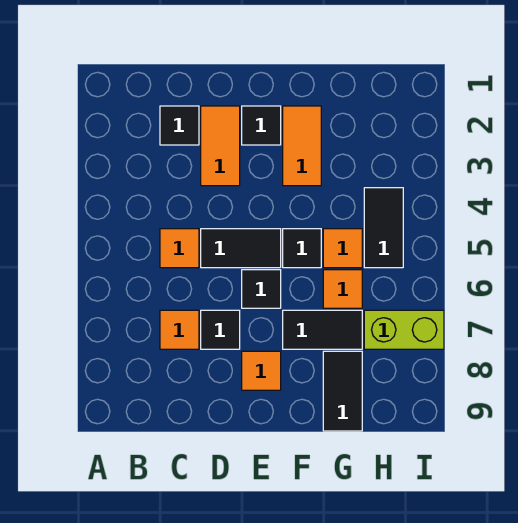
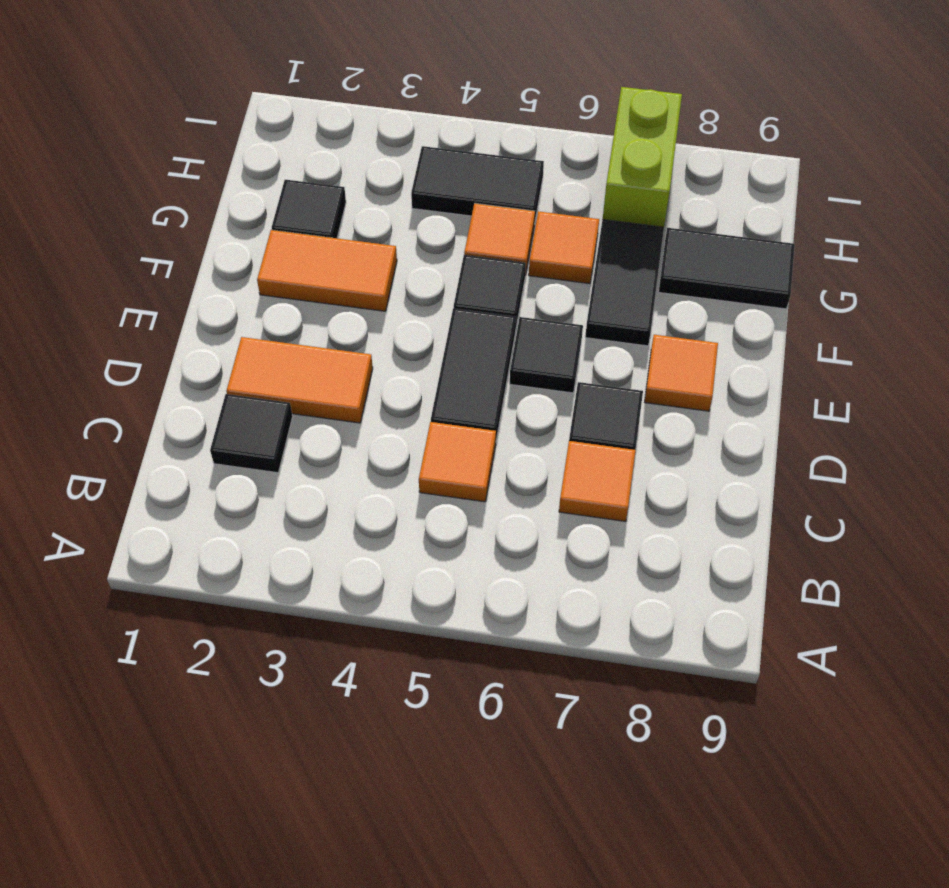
black 1x1 tile [242,106,281,145] -> black 1x1 tile moved to [272,180,346,238]

